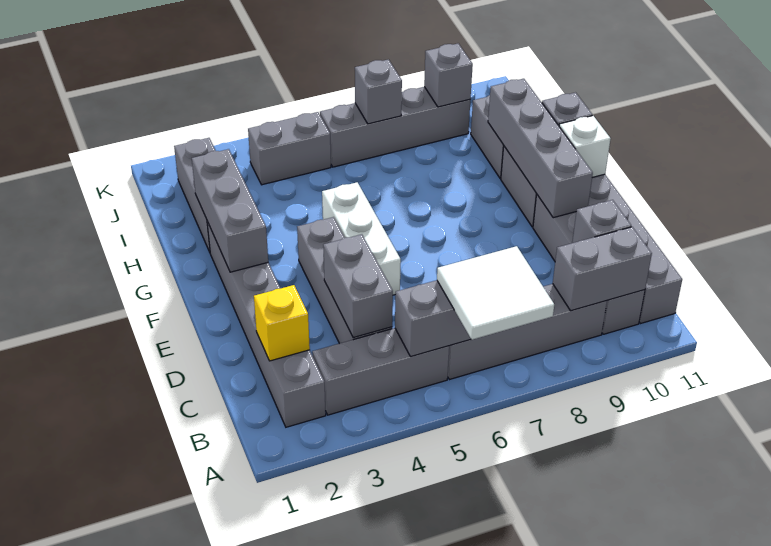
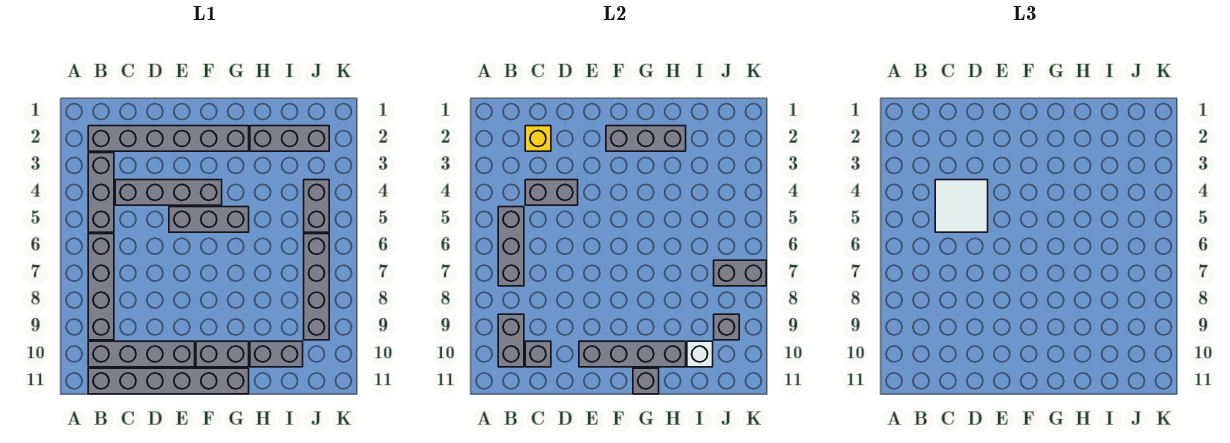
white 2x2 tile [437,246,554,340] -> white 2x2 tile moved to [935,180,988,232]
white 1x3 brick [322,182,401,295] -> grey 1x3 brick [169,207,249,232]
white 1x1 brick [559,116,611,177] -> white 1x1 brick moved to [687,341,713,367]
grey 1x1 brick [355,59,402,124] -> grey 1x2 brick [714,260,766,286]

